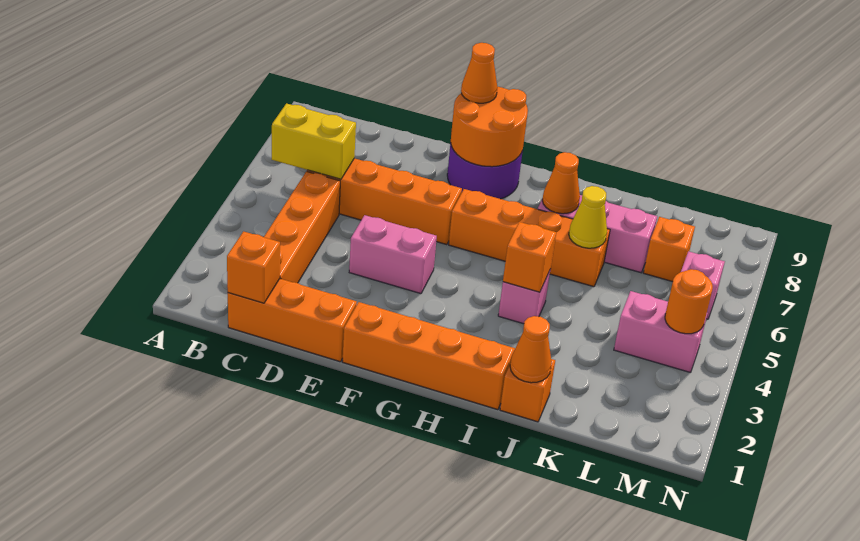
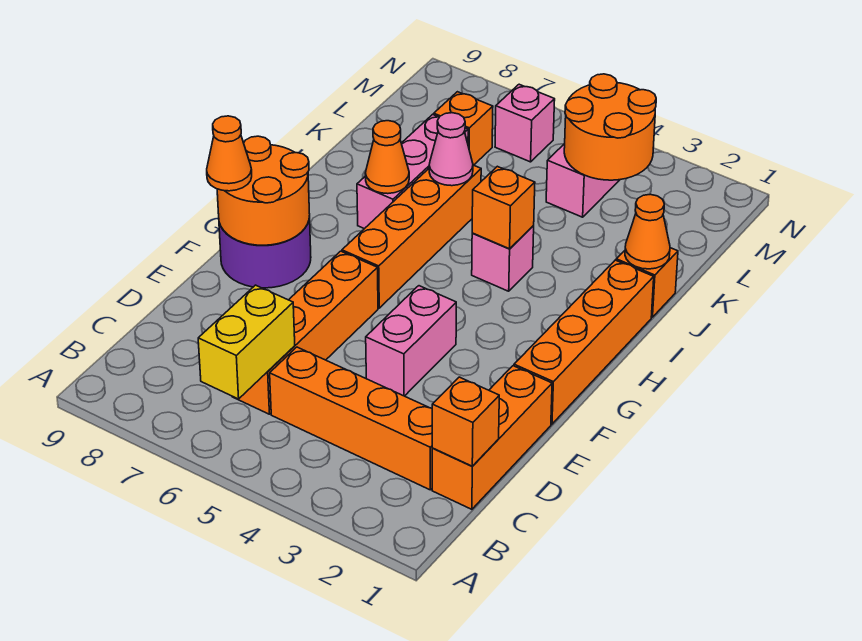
yellow 1x1 cone [569,186,607,248] -> pink 1x1 cone [429,113,473,186]
orange 1x1 round brick [665,269,713,334] -> orange 2x2 round brick [564,74,656,180]

